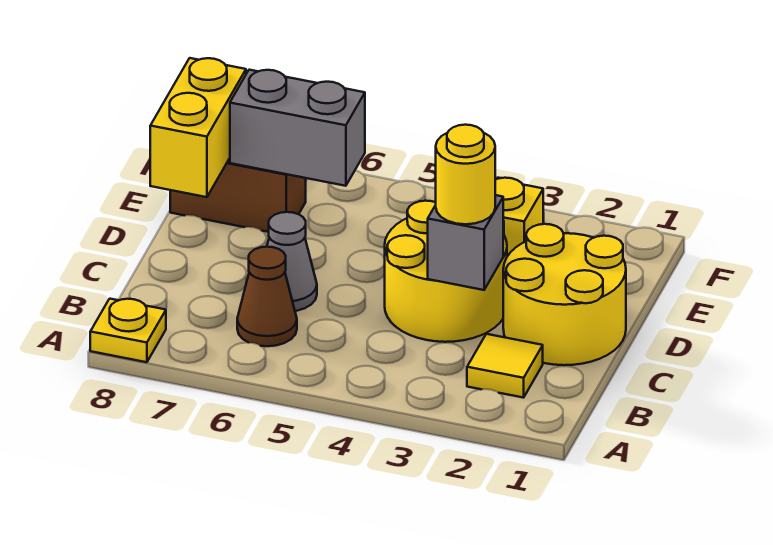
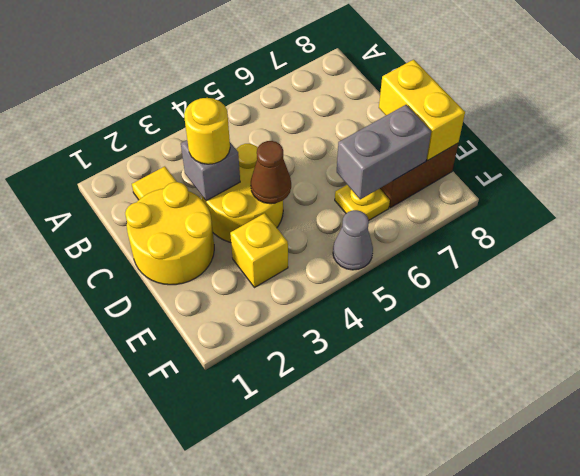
yellow 1x1 plate [90,299,166,362] -> yellow 1x1 plate moved to [335,185,390,220]
brown 1x1 cone [237,247,297,346] -> brown 1x1 cone moved to [251,141,291,204]
grey 1x1 cone [267,212,317,311] -> grey 1x1 cone moved to [333,210,373,270]

